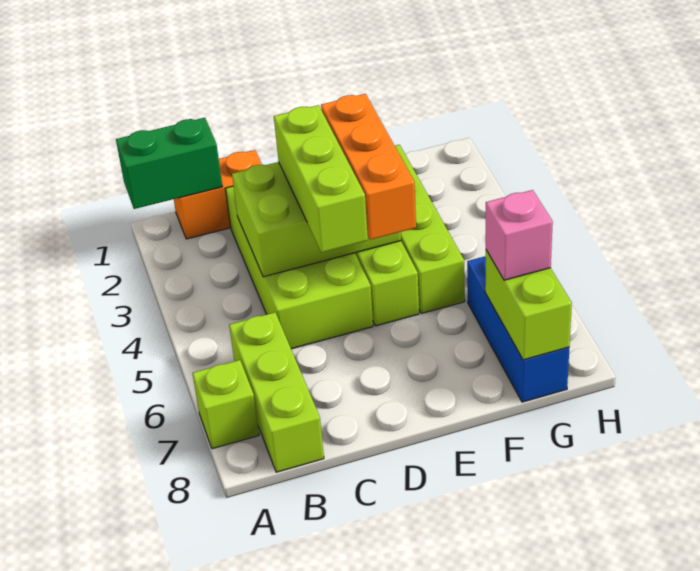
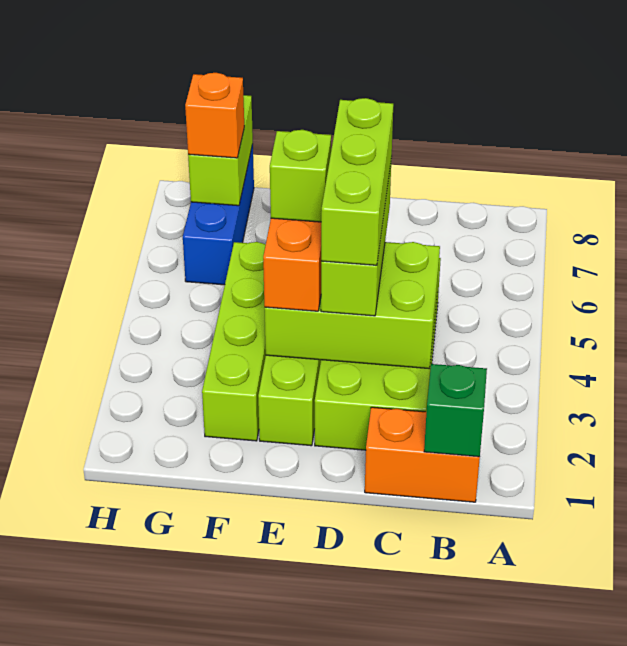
green 1x2 brick [116,118,222,209] -> green 1x1 brick [424,364,487,457]
lime 1x1 brick [192,360,259,449] -> lime 1x1 brick moved to [270,130,331,222]
lime 1x3 brick [229,312,324,472] -> lime 1x3 brick moved to [321,98,393,265]
pink 1x1 brick [486,190,553,280] -> orange 1x1 brick [185,73,244,158]

